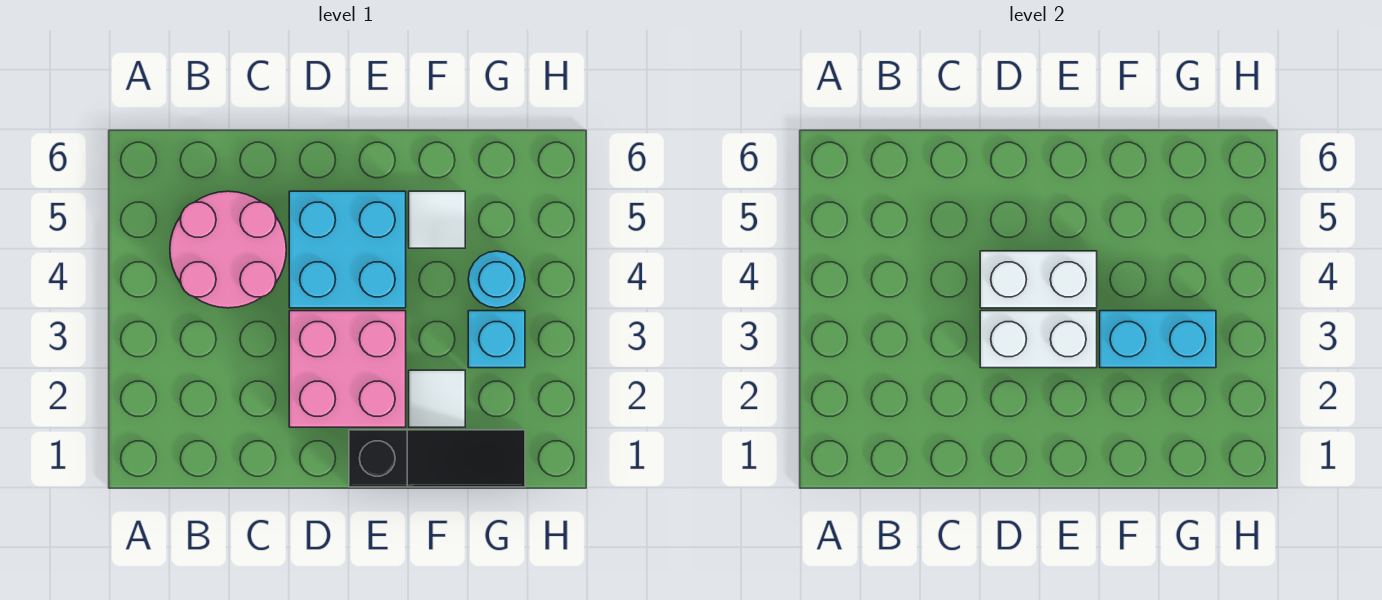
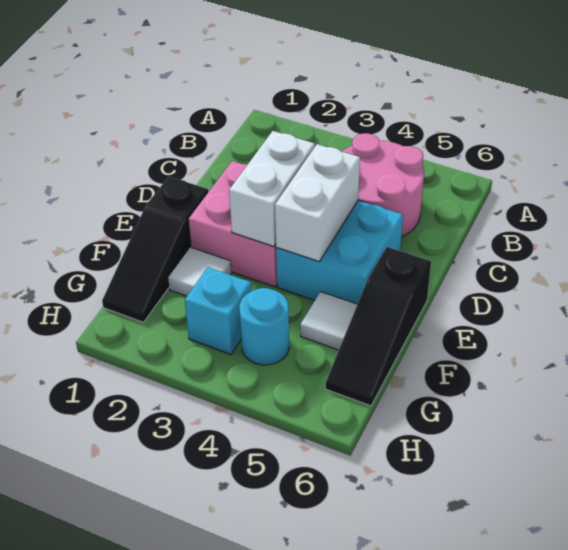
none -> black 1x3 slope [326,247,431,406]
cyan 1x2 brick [1100,311,1216,368] -> none

